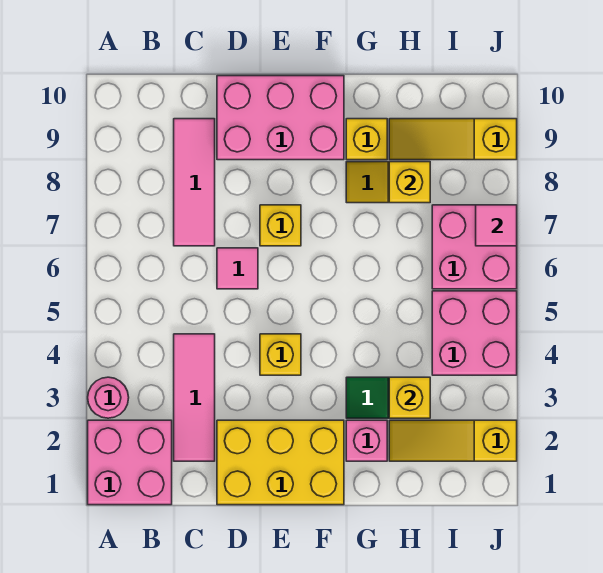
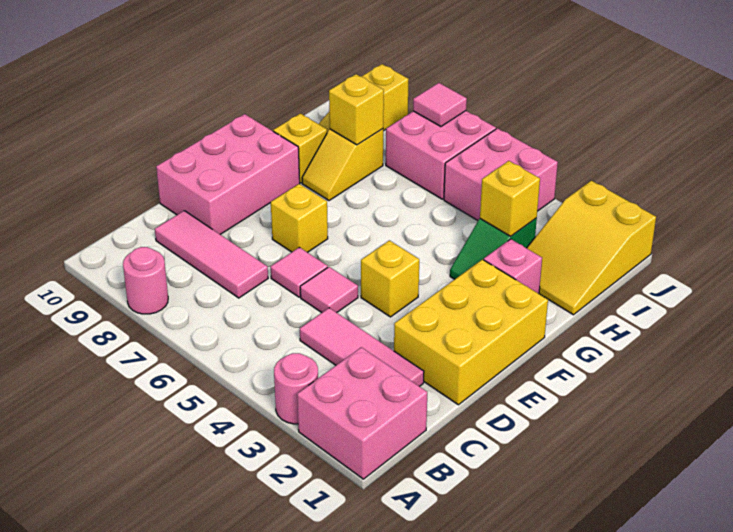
none -> pink 1x1 round brick [123,247,168,314]
none -> pink 1x1 tile [300,267,358,313]
yellow 1x3 slope [389,420,517,461] -> yellow 2x3 slope [527,181,656,315]

